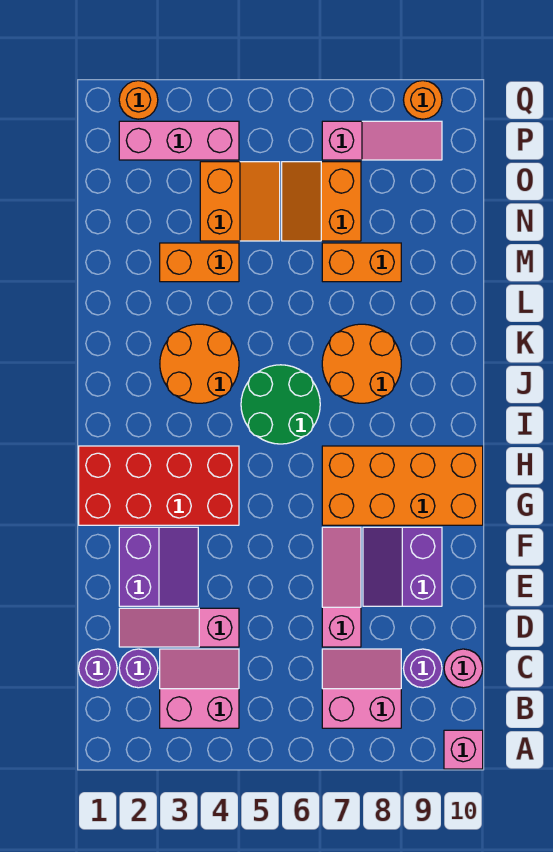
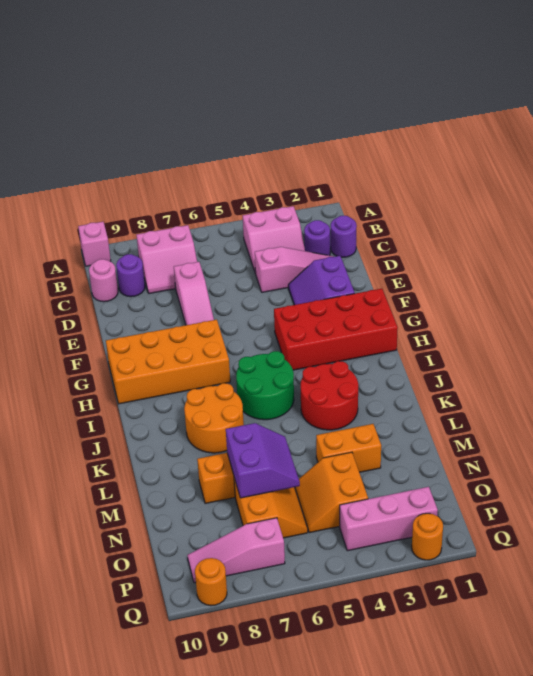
purple 2x2 slope [363,527,442,606] -> purple 2x2 slope moved to [226,423,300,498]
orange 2x2 round brick [160,324,239,403] -> red 2x2 round brick [301,361,358,430]

